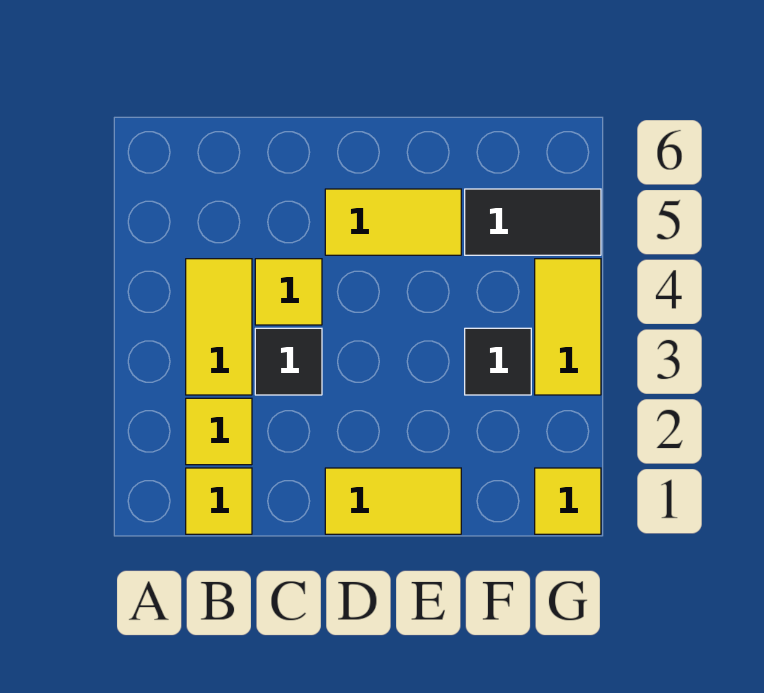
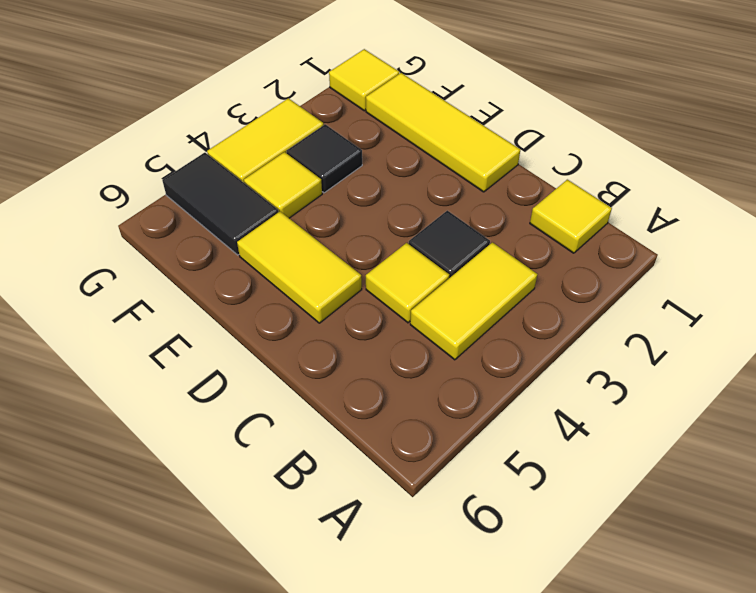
yellow 1x1 tile [186,398,252,465] -> yellow 1x1 tile moved to [244,152,322,218]
yellow 1x2 tile [325,468,461,534] -> yellow 1x3 tile [366,73,520,192]

